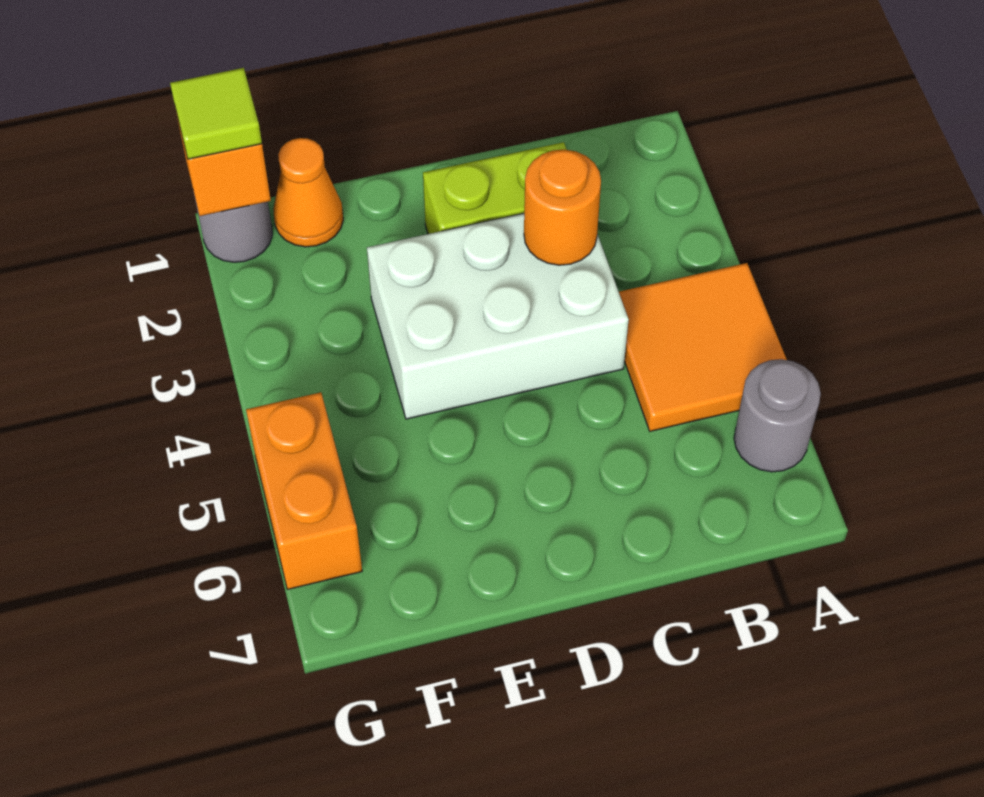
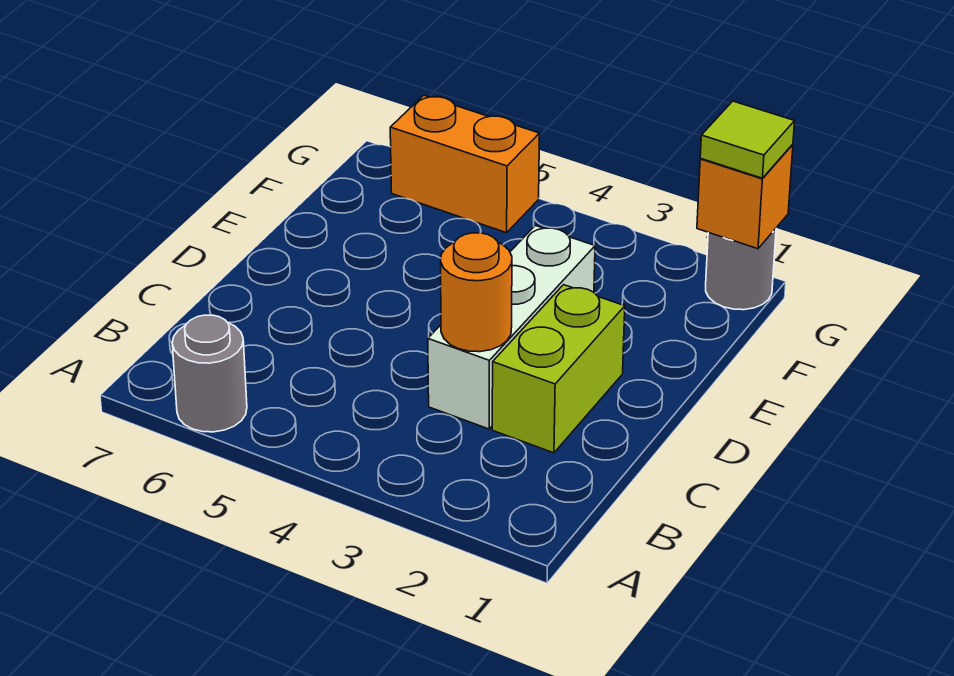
orange 2x2 tile [619,263,787,431] -> none
white 2x3 brick [367,213,629,419] -> white 1x3 brick [428,226,595,429]
orange 1x1 cone [273,138,343,247] -> none

